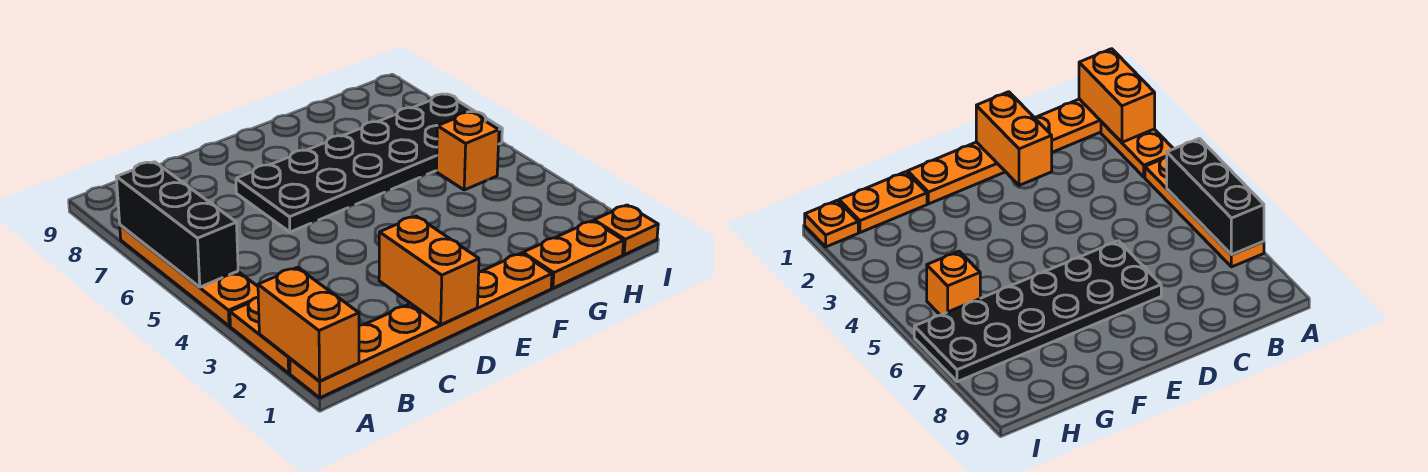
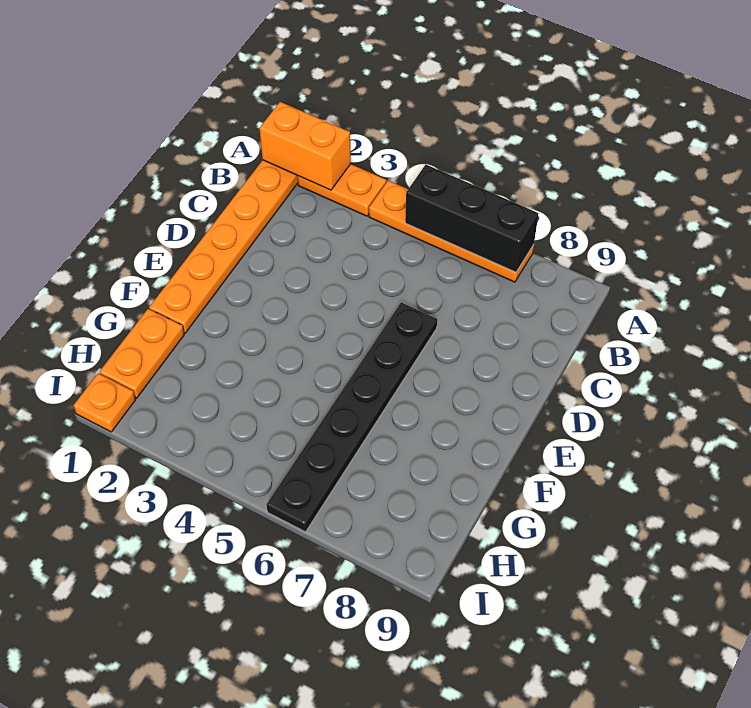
orange 1x2 brick [379,216,479,325] -> none
black 2x6 plate [236,94,502,232] -> black 1x6 plate [266,303,437,532]
orange 1x1 brick [436,112,499,190] -> none

